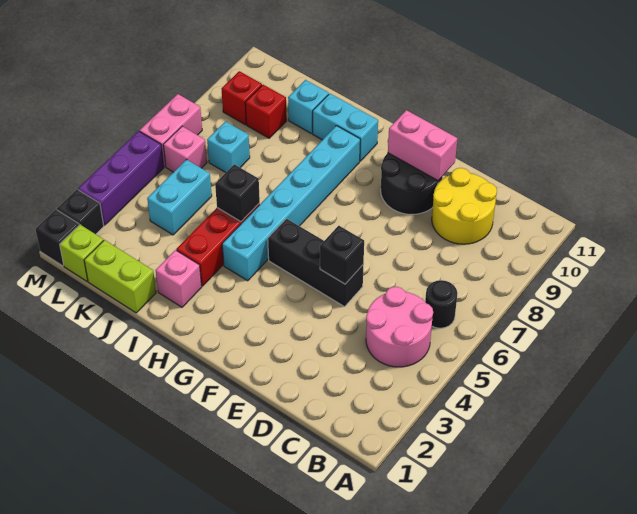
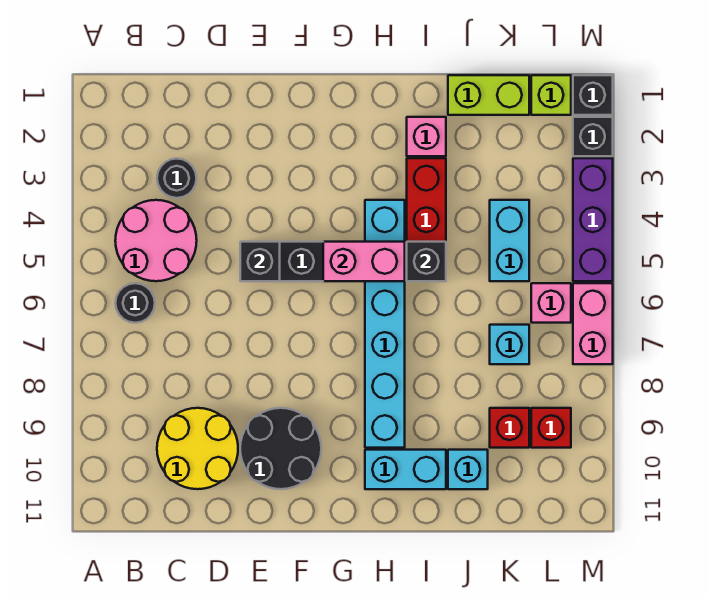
none -> black 1x1 round brick [157,159,197,198]
pink 1x2 brick [388,110,457,181] -> pink 1x2 brick moved to [323,242,405,281]

